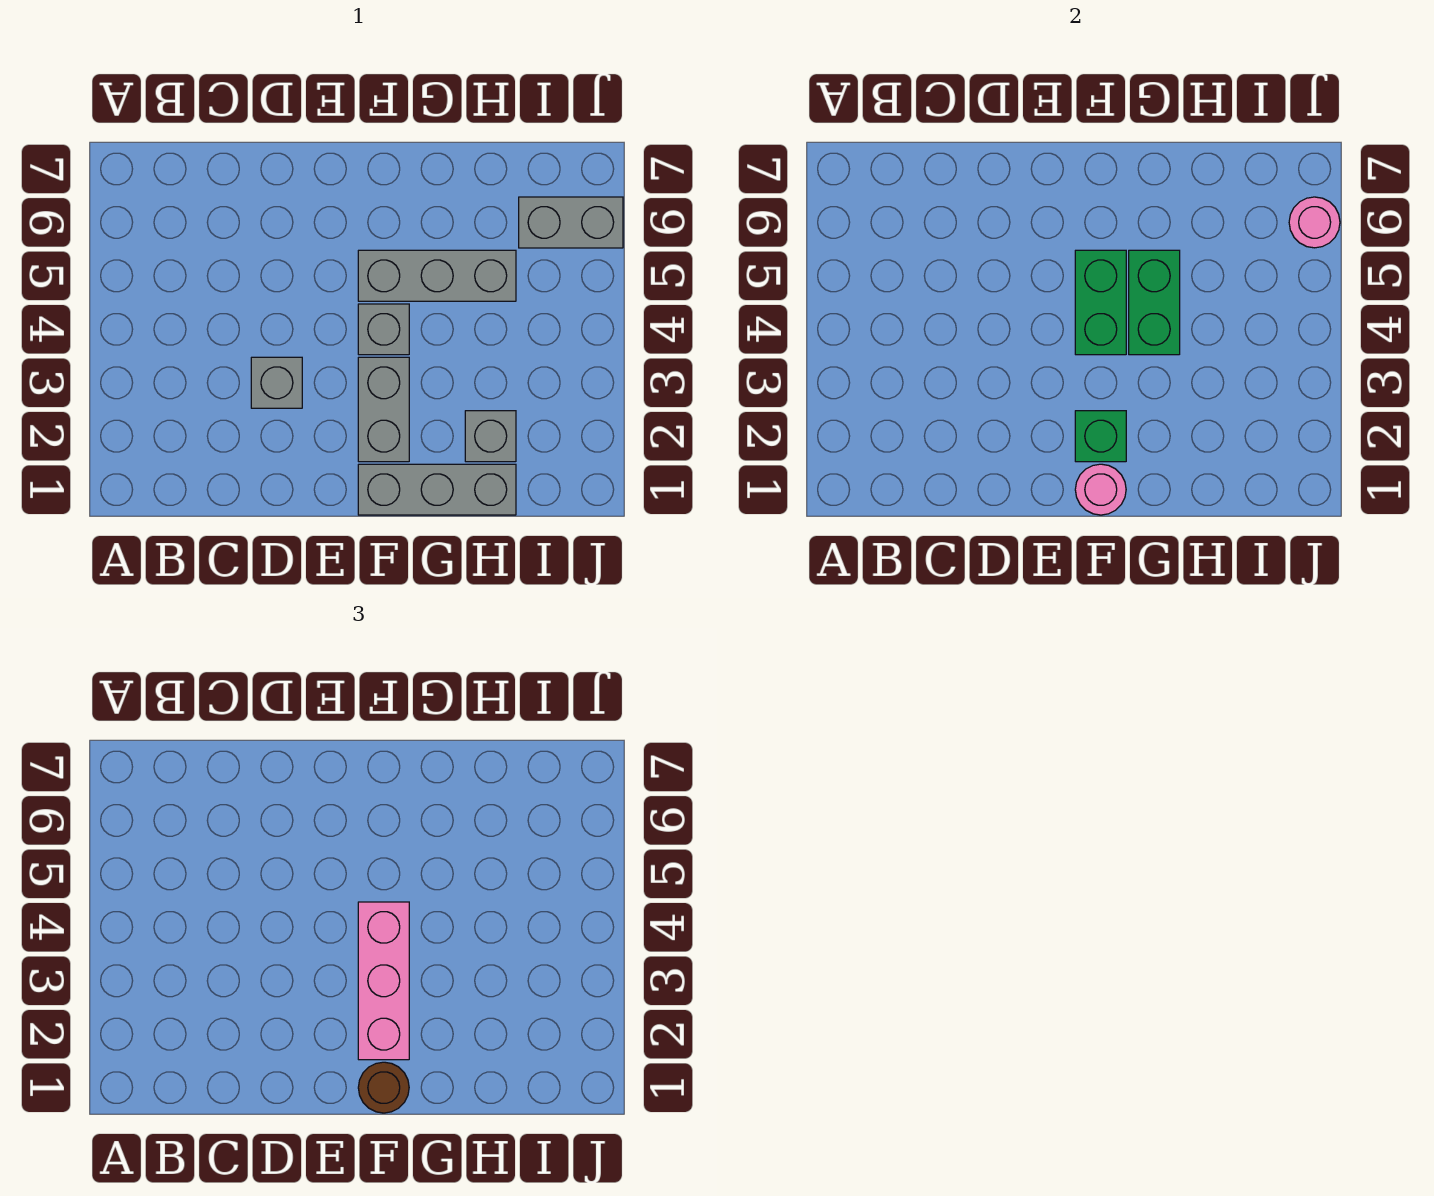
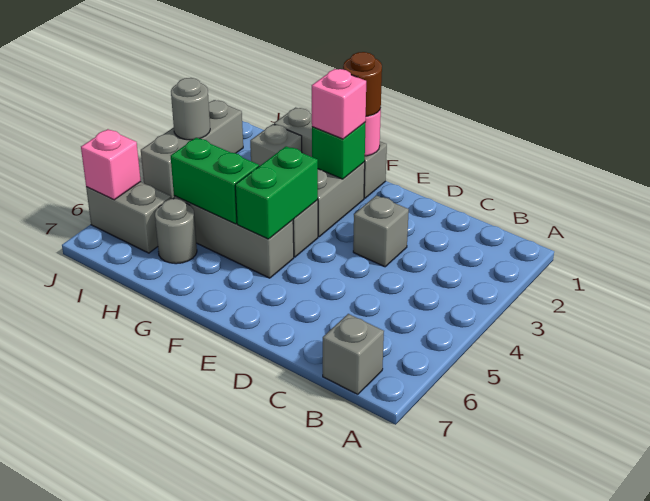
none -> grey 1x1 brick [323,314,384,394]
pink 1x3 brick [358,902,409,1060] -> pink 1x1 brick [312,69,366,139]
green 1x2 brick [1129,250,1180,355] -> green 1x2 brick turned to [171,138,259,224]
none -> grey 1x1 round brick [155,199,197,264]
none -> grey 1x3 brick [141,100,243,199]
none -> grey 1x1 round brick [171,78,210,140]
pink 1x1 round brick [1289,197,1340,248] -> pink 1x1 brick [81,129,141,200]

